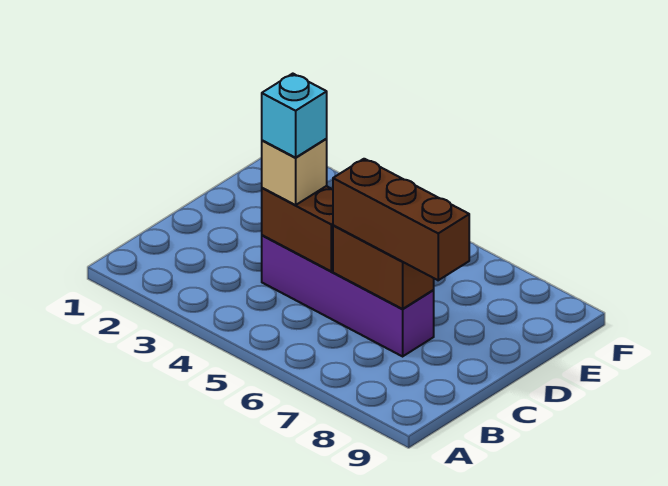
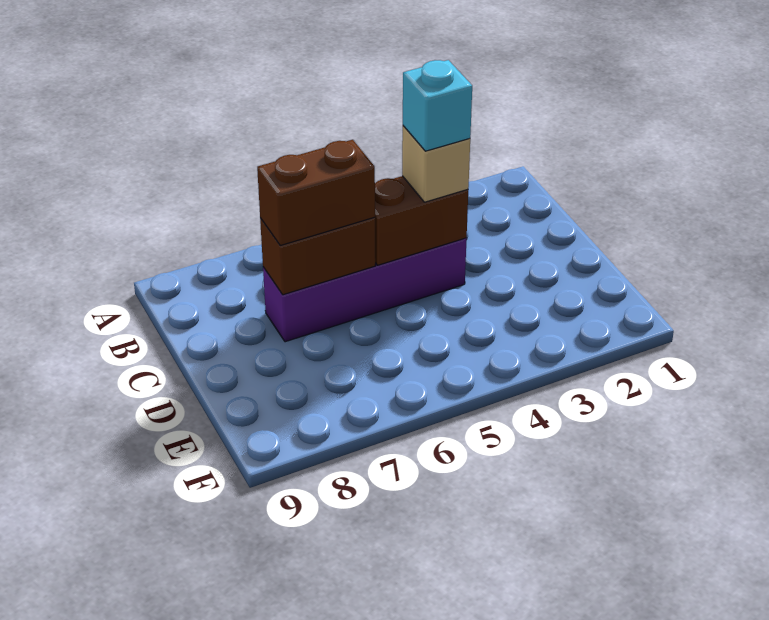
brown 1x3 brick [333,159,469,280] -> brown 1x2 brick [257,140,375,245]

